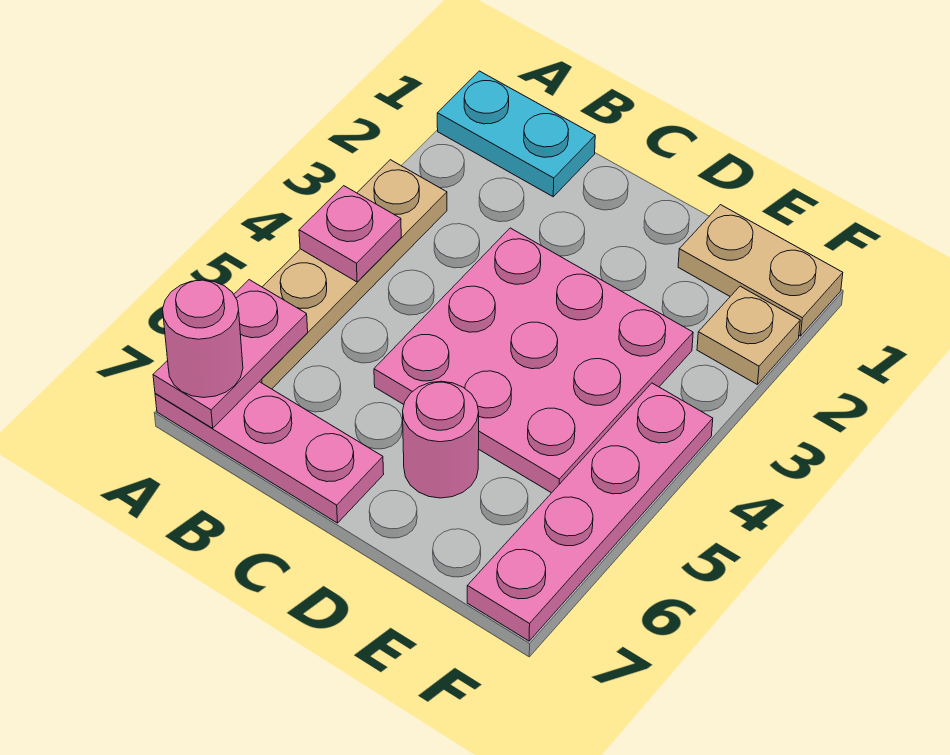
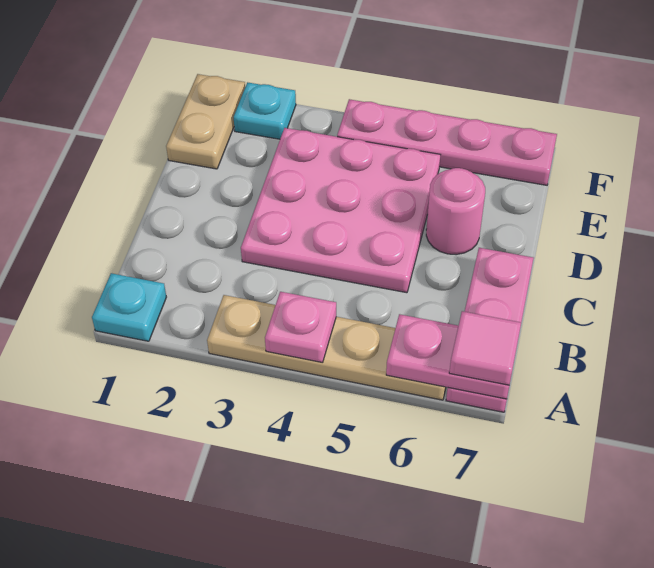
cyan 1x2 plate [437,71,595,197] -> cyan 1x1 plate [92,273,166,341]
pink 1x1 round brick [163,280,243,398] -> pink 1x1 tile [449,311,521,385]
tan 1x1 plate [697,286,800,384] -> cyan 1x1 plate [234,82,296,139]

